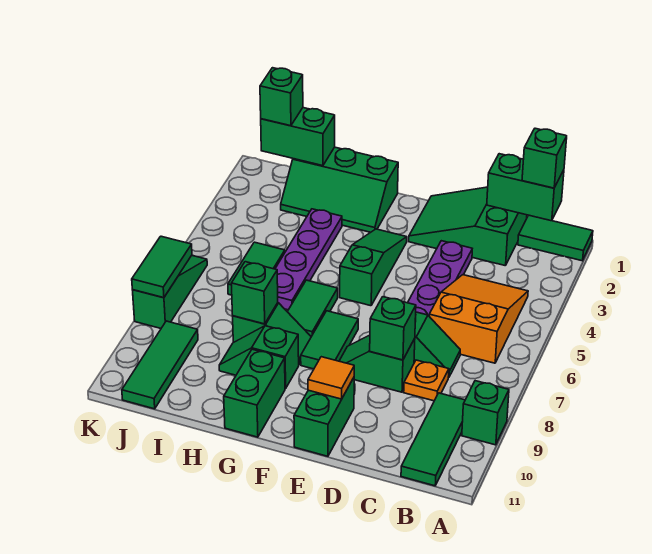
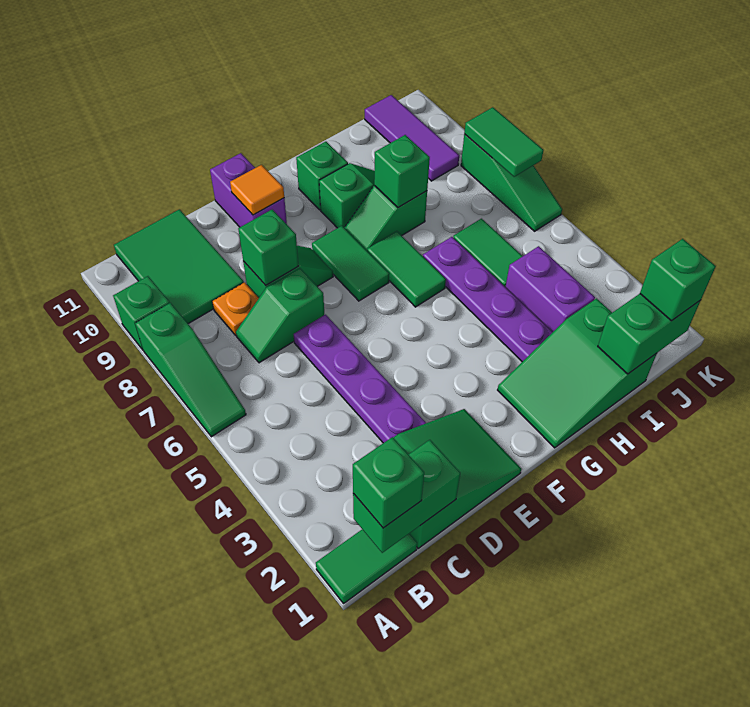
orange 2x3 slope [429,275,528,363] -> none
green 1x3 tile [401,393,465,486] -> green 2x3 tile [114,209,244,324]
green 1x2 brick [294,378,354,456] -> purple 1x2 brick [210,153,287,227]
green 1x3 slope [340,229,407,306] -> green 1x3 slope moved to [135,303,246,437]
green 2x3 slope [281,147,398,232] -> green 2x3 slope turned to [498,299,657,448]
green 1x2 brick [224,349,285,437] -> green 1x1 brick [296,141,348,210]
none -> purple 1x2 brick [506,246,595,332]
green 1x3 tile [122,321,198,409] -> purple 1x3 tile [365,95,459,181]

